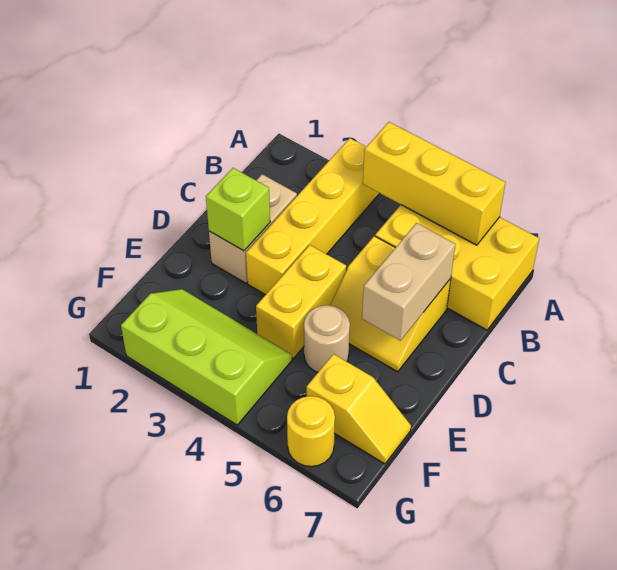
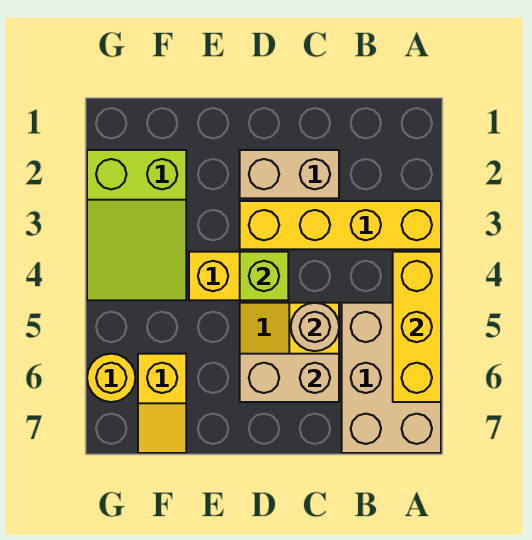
yellow 2x3 brick [375,205,539,330] -> tan 2x3 brick [342,303,441,453]
lime 1x1 brick [206,168,270,251] -> lime 1x1 brick moved to [240,252,288,300]
tan 1x1 round brick [304,305,350,372] -> tan 1x1 round brick moved to [291,303,339,351]
lime 2x3 slope [121,289,292,425] -> lime 2x3 slope turned to [87,150,186,300]

